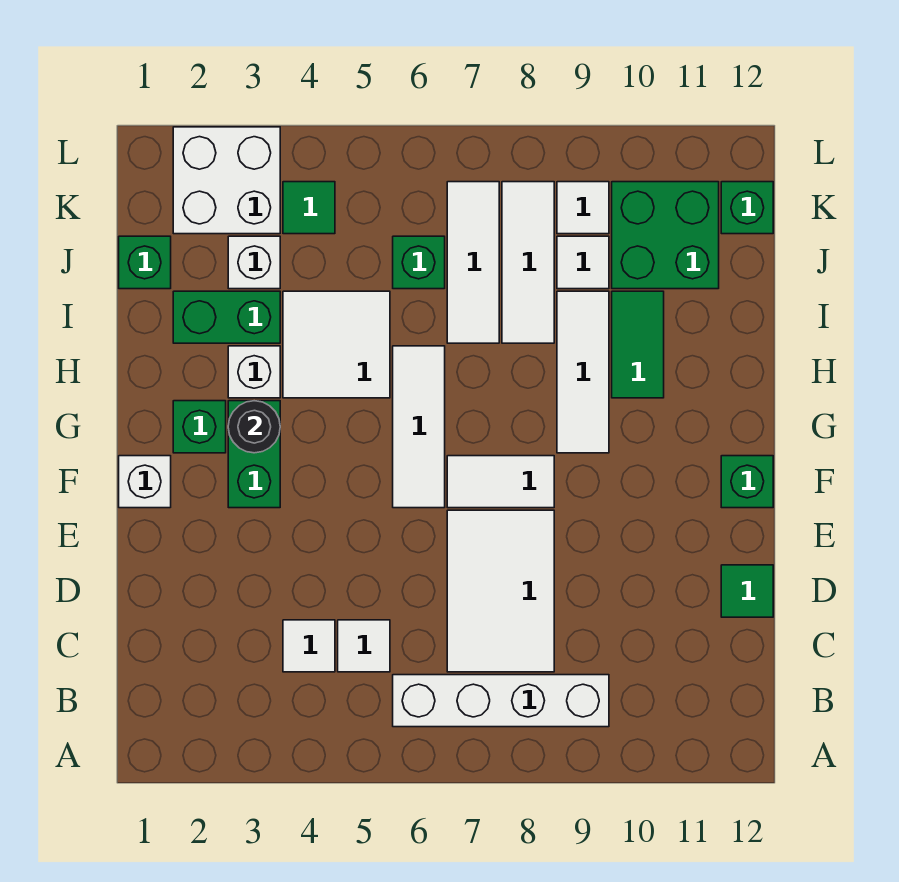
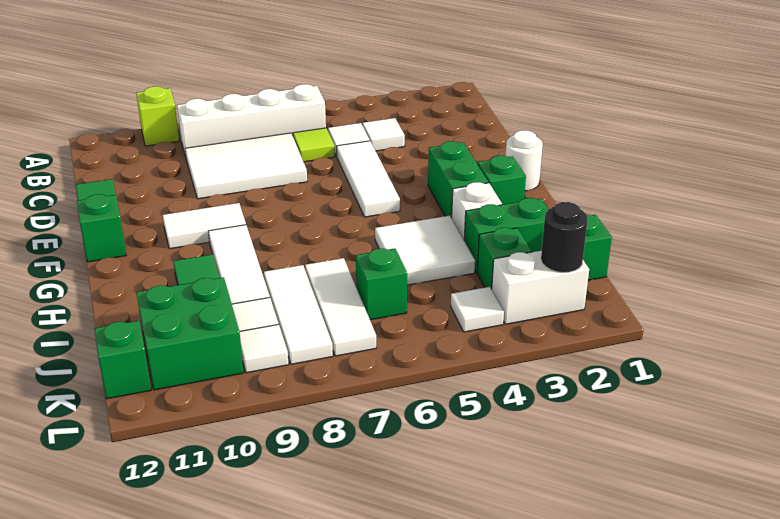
none -> lime 1x1 brick [136,86,179,146]
none -> lime 1x1 tile [293,128,335,162]
white 2x3 tile [447,510,554,672] -> white 2x3 tile turned to [185,133,307,199]
white 1x1 brick [119,456,171,508] -> white 1x1 round brick [505,130,543,191]
white 1x3 tile [393,346,445,508] -> white 1x3 tile moved to [337,141,400,217]
white 1x2 tile [447,456,554,508] -> white 1x2 tile moved to [163,203,246,249]
black 1x1 round brick [228,401,280,453] -> black 1x1 round brick moved to [541,202,588,273]
white 1x1 brick [228,236,280,289] -> green 1x1 brick [477,228,532,289]
white 2x2 brick [173,127,280,234] -> white 1x2 brick [492,251,589,324]
green 1x1 tile [283,182,335,234] -> white 1x1 tile [451,287,504,332]

